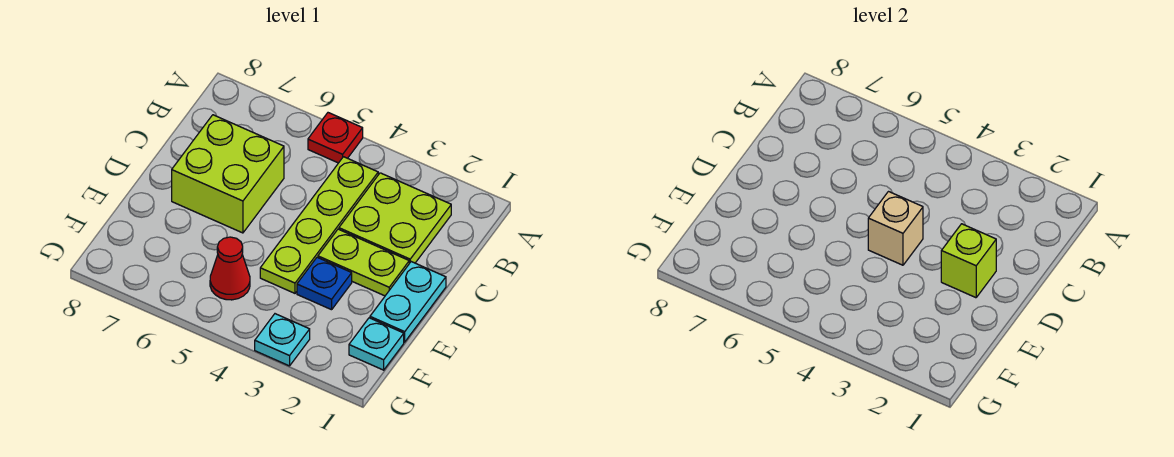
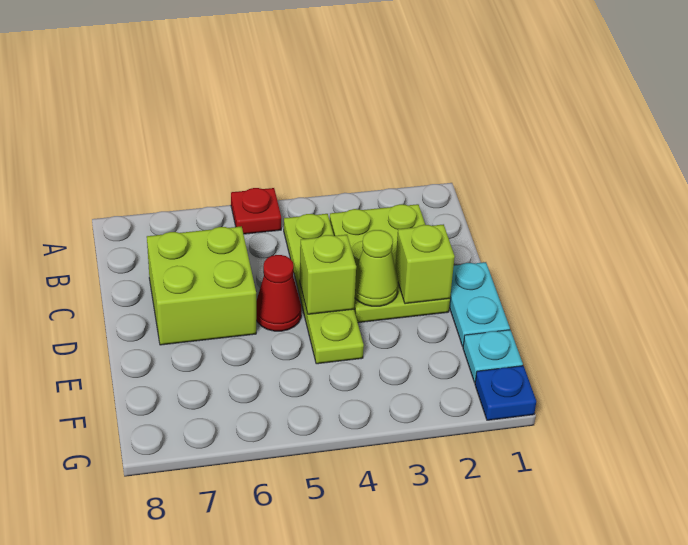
none -> lime 1x1 cone [355,230,398,306]
tan 1x1 brick [868,192,923,265] -> lime 1x1 brick [300,235,356,314]
blue 1x1 plate [297,257,352,310] -> blue 1x1 plate moved to [475,366,536,420]
red 1x1 cone [210,237,250,300] -> red 1x1 cone moved to [256,255,301,331]
cyan 1x1 plate [255,314,310,366] -> none

